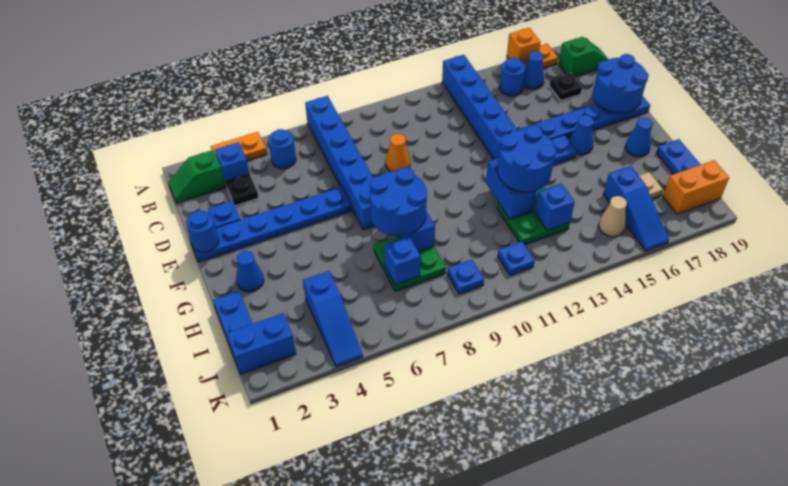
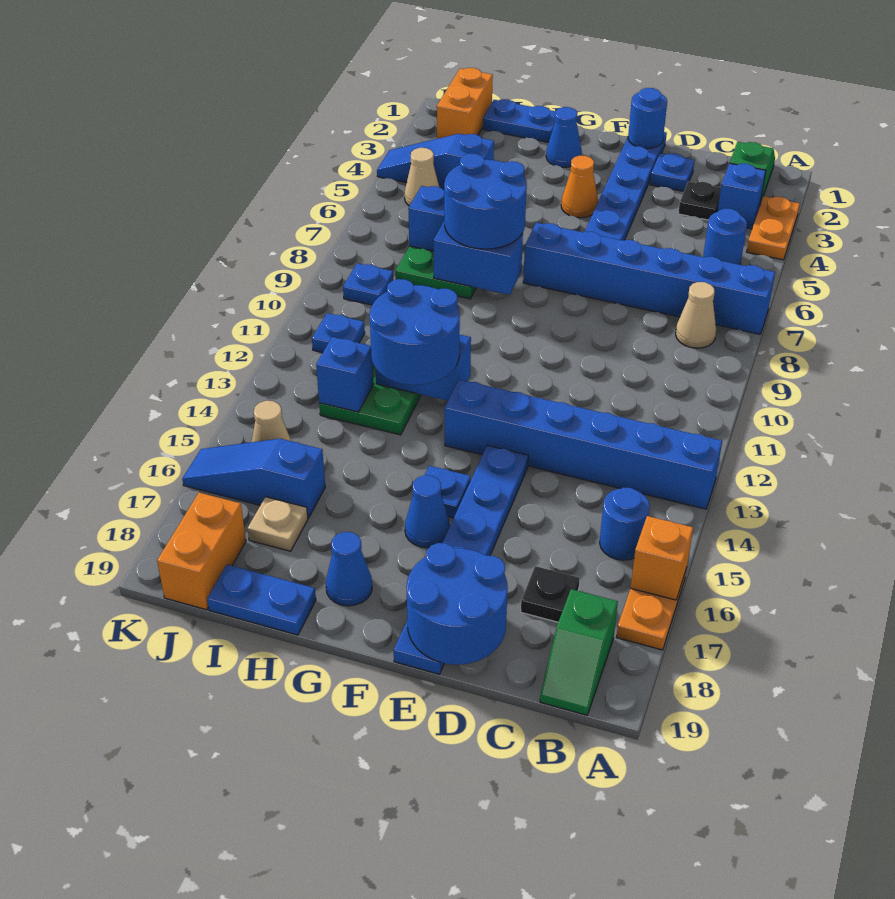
none -> tan 1x1 cone [676,282,716,348]
blue 1x1 cone [523,51,544,89] -> none
orange 1x1 cone [386,134,410,172] -> orange 1x1 cone moved to [561,156,598,218]
blue 1x2 brick [227,313,296,374] -> orange 1x2 brick [437,68,493,139]
none -> tan 1x1 cone [405,148,439,206]

